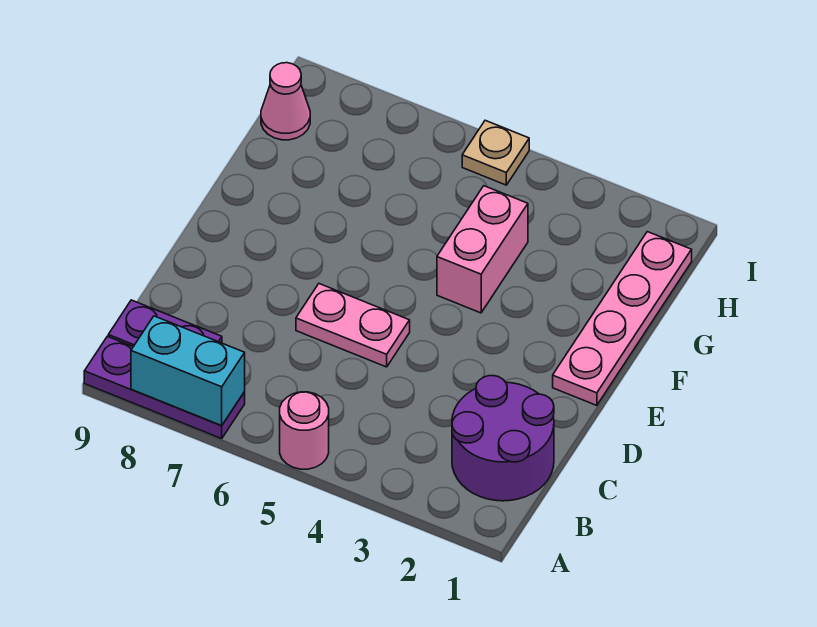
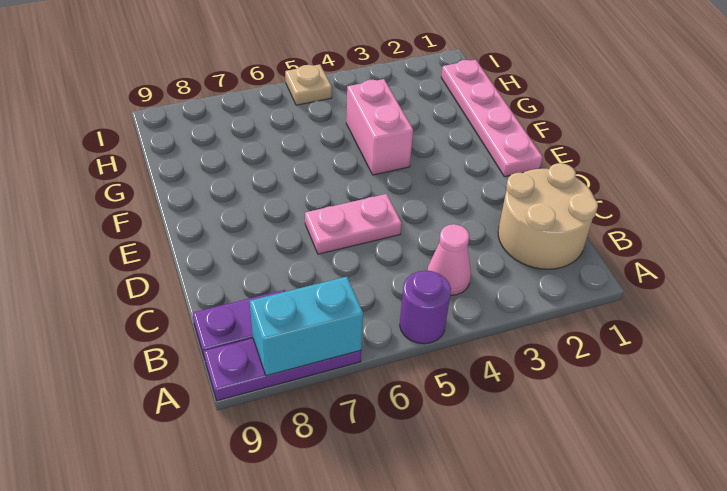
pink 1x1 round brick [280,392,329,469] -> purple 1x1 round brick [400,270,451,344]
purple 2x2 round brick [452,376,554,501] -> tan 2x2 round brick [498,163,598,269]
pink 1x1 cone [261,63,310,140] -> pink 1x1 cone moved to [427,224,471,296]

